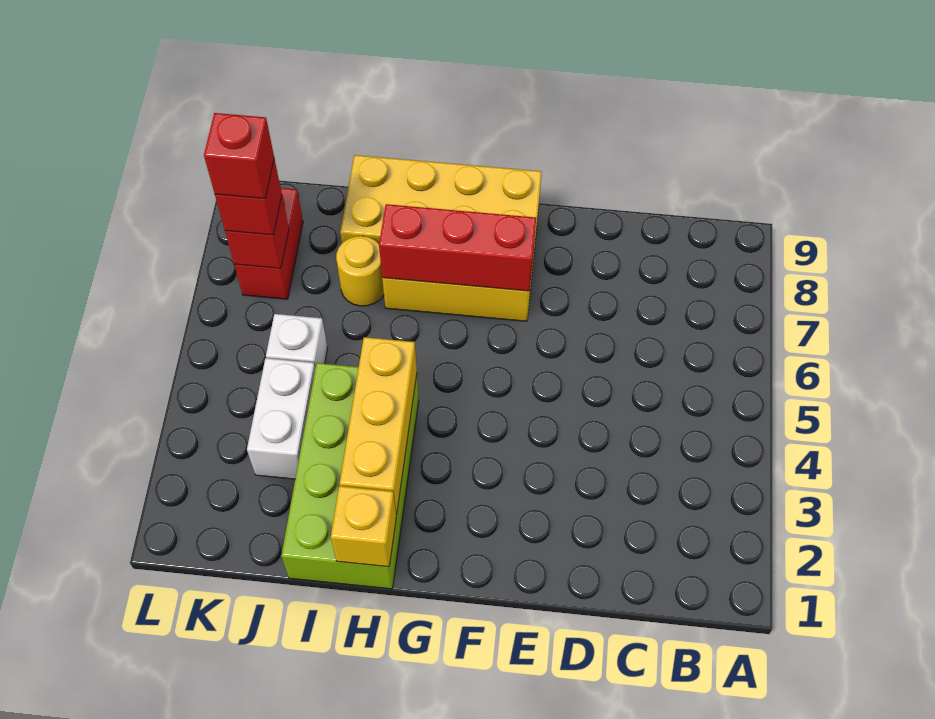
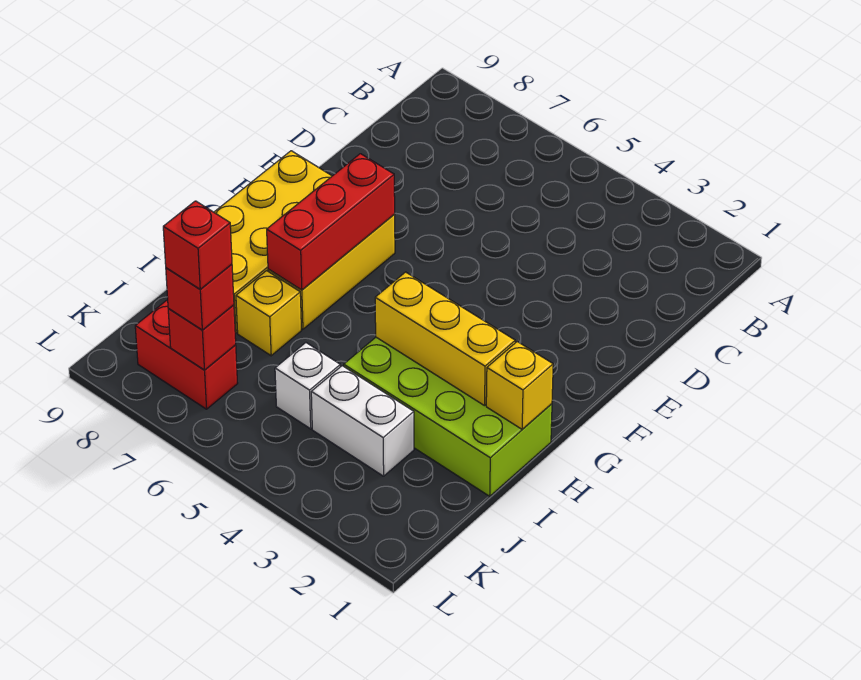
yellow 1x1 round brick [336,236,384,306] -> yellow 1x1 brick [236,271,302,356]

